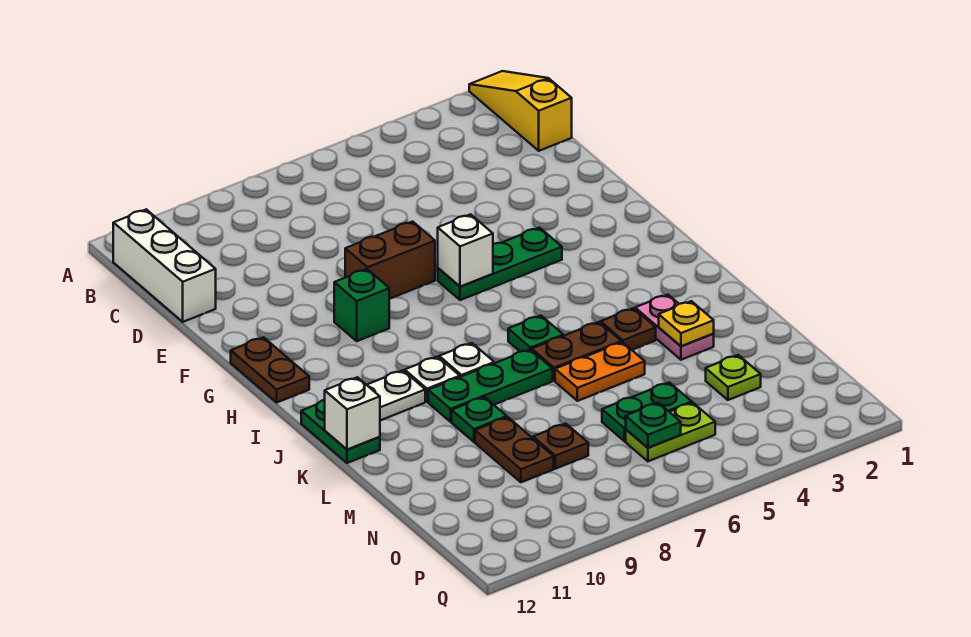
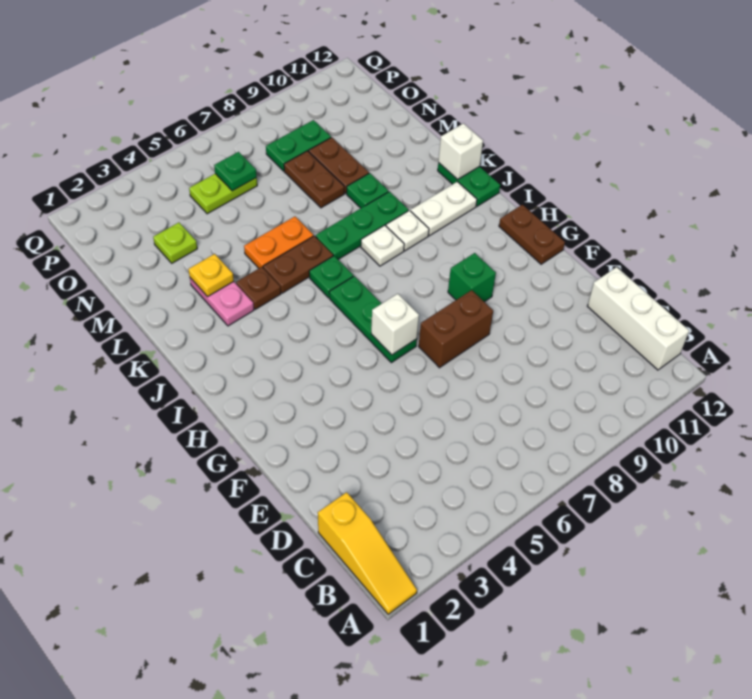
green 1x3 plate [438,228,562,300] -> green 1x3 plate turned to [329,276,417,363]
green 1x2 plate [602,382,692,441] -> green 1x2 plate moved to [266,120,331,171]
brown 1x1 plate [533,424,588,469] -> brown 1x2 plate [284,151,344,208]

